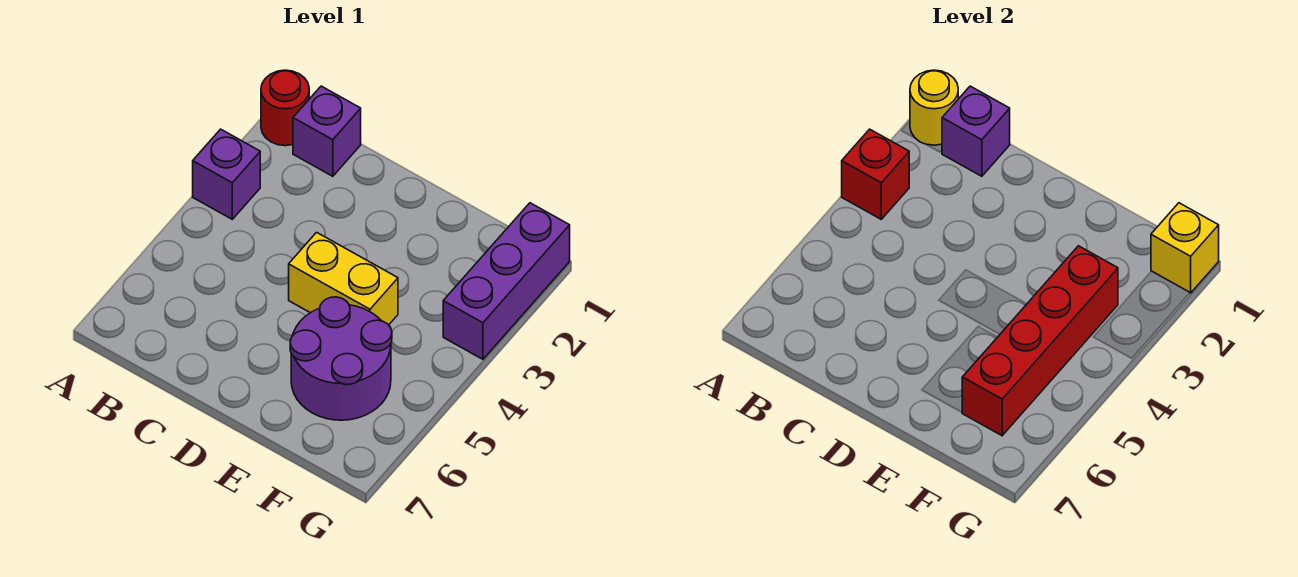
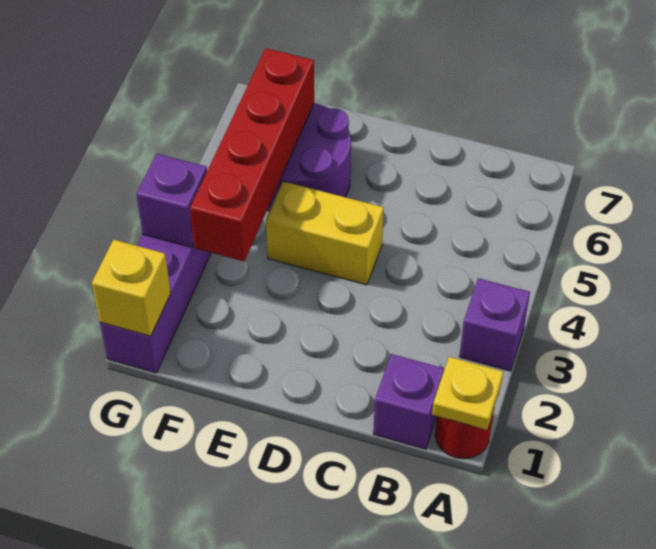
yellow 1x1 round brick [910,70,958,145] -> yellow 1x1 plate [432,357,503,430]
red 1x1 brick [842,129,909,219] -> none
purple 1x1 brick [942,86,1010,176] -> purple 1x1 brick moved to [136,154,207,247]

